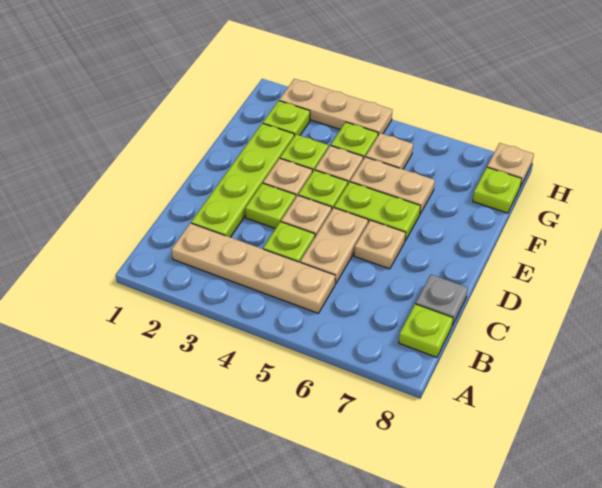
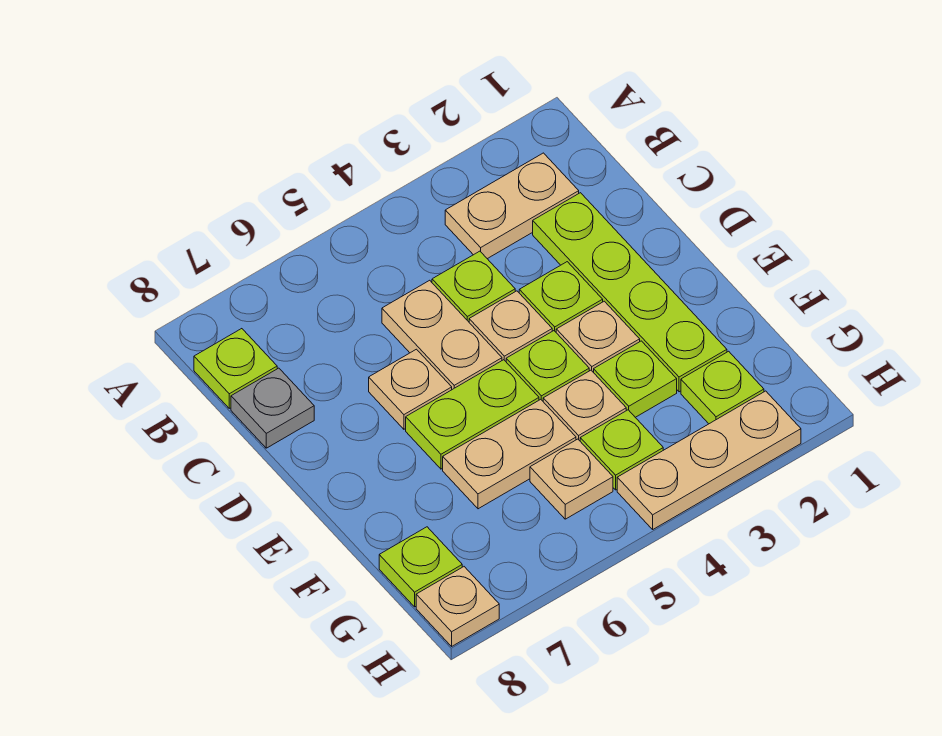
tan 1x4 plate [171,223,335,313] -> tan 1x2 plate [445,153,579,259]

